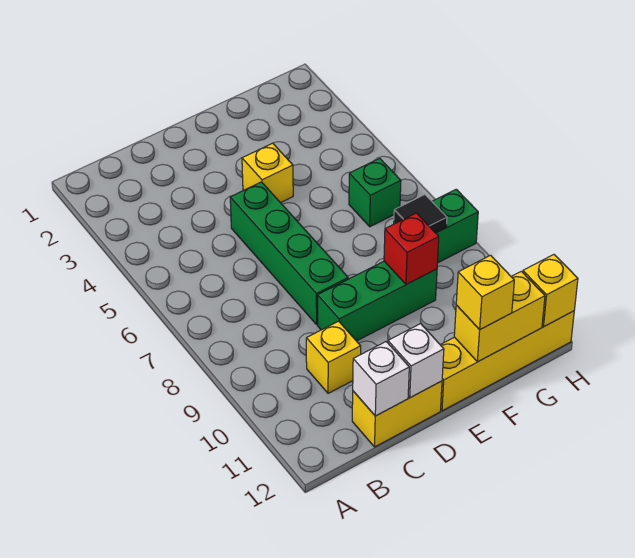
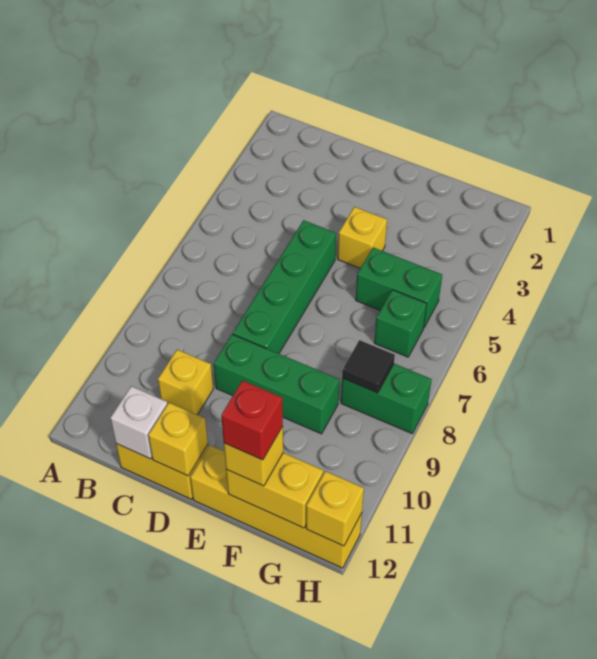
white 1x1 brick [388,324,444,398] -> yellow 1x1 brick [148,403,208,476]
none -> green 1x2 brick [356,247,442,327]
red 1x1 brick [384,213,439,285] -> red 1x1 brick moved to [221,381,283,460]

